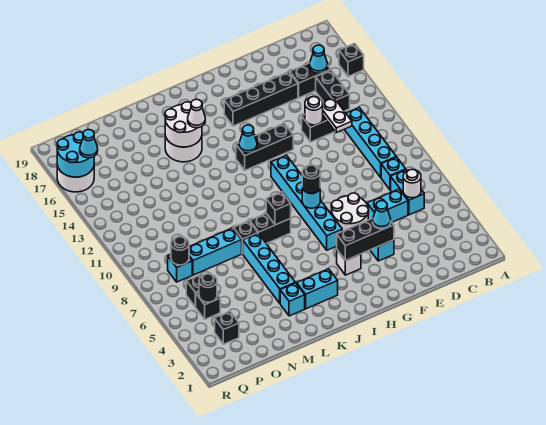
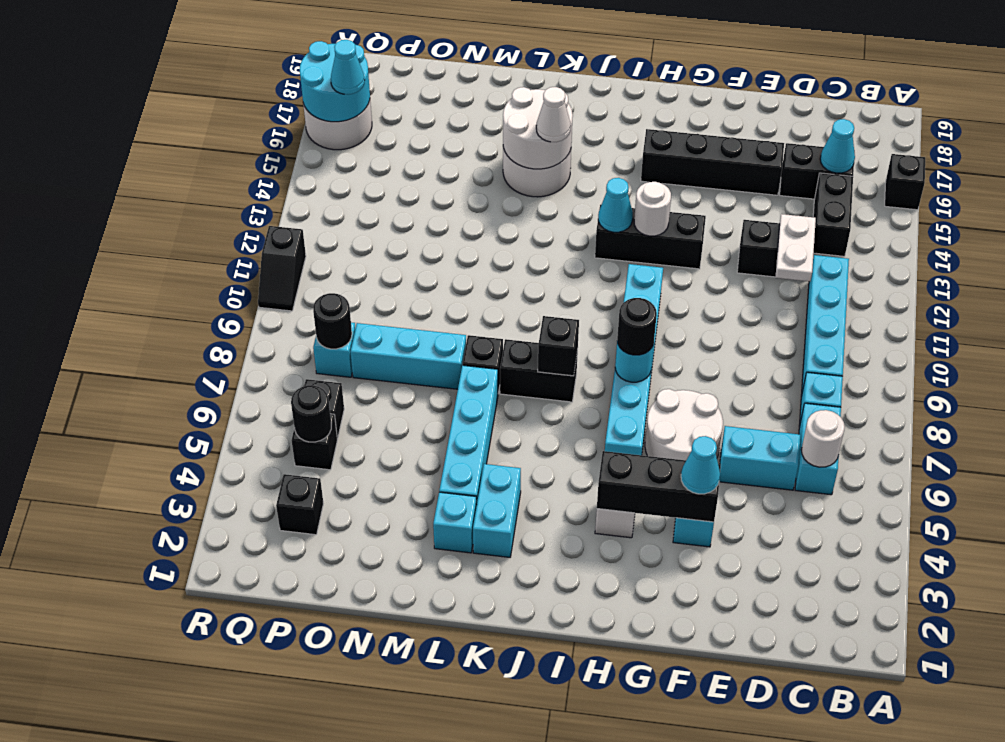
white 1x1 round brick [305,97,323,125] -> white 1x1 round brick moved to [634,182,671,236]
cyan 1x2 brick [297,269,338,309] -> cyan 1x2 brick turned to [473,464,521,557]
none -> black 1x2 slope [258,226,306,311]

